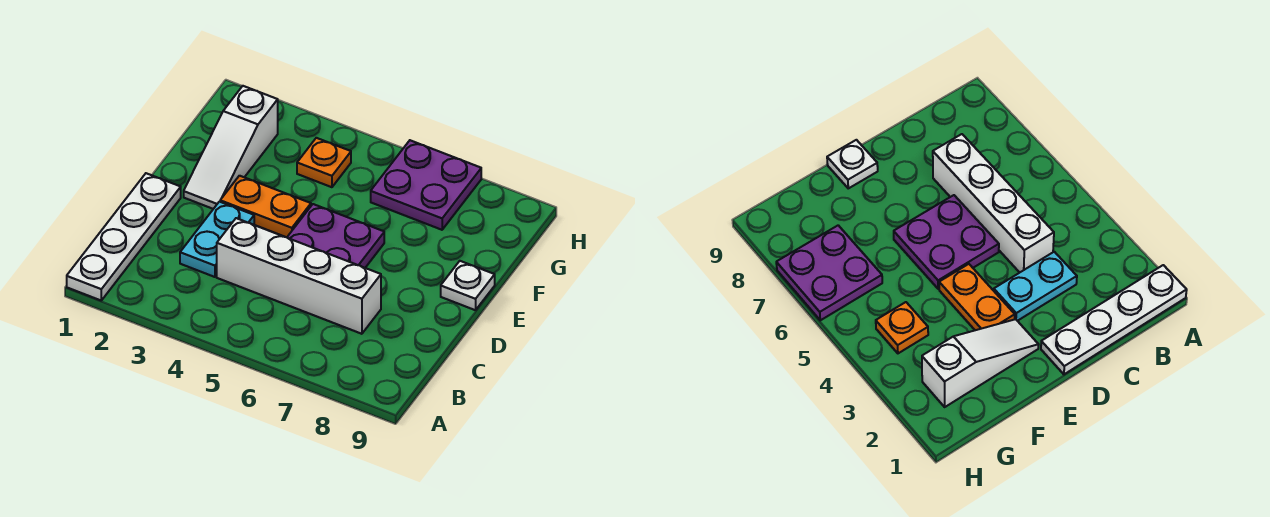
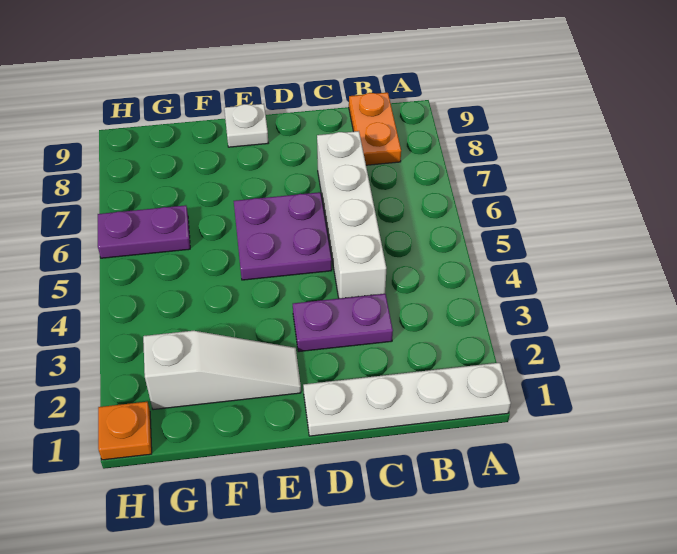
cyan 1x2 plate [180,202,254,277] -> purple 1x2 plate [293,294,393,352]
orange 1x2 plate [220,176,311,237] -> orange 1x2 plate moved to [349,93,401,165]
orange 1x1 plate [297,138,351,187] -> orange 1x1 plate moved to [98,402,152,460]
purple 2x2 plate [371,140,481,230] -> purple 1x2 plate [98,205,190,258]

